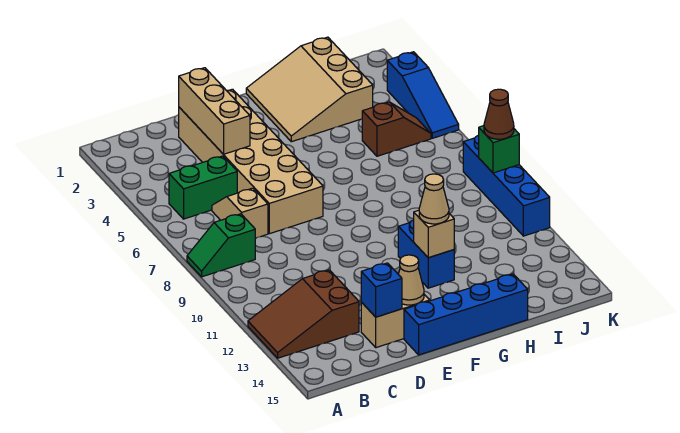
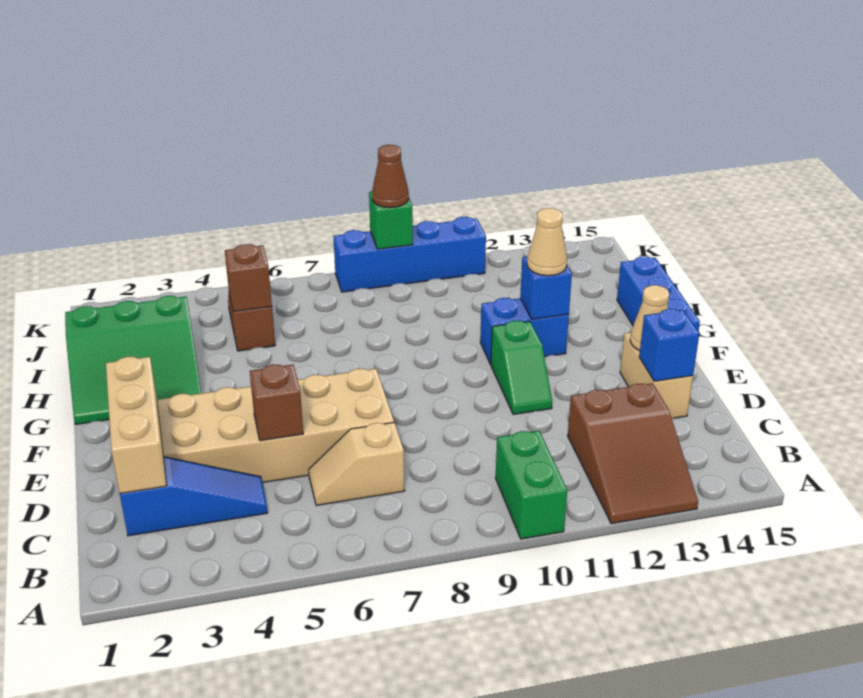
green 1x2 slope [187,214,255,277] -> green 1x2 slope moved to [491,321,552,414]
green 1x2 brick [169,156,237,219] -> green 1x2 brick moved to [496,431,567,539]
tan 1x3 brick [179,68,250,154] -> tan 1x3 brick turned to [106,357,167,493]
none -> brown 1x1 brick [250,364,303,441]
blue 1x4 brick [404,274,528,355] -> blue 1x3 brick [617,256,700,330]
tan 3x3 slope [246,37,373,142] -> green 3x3 slope [65,296,201,424]
tan 1x1 brick [414,210,454,258] -> blue 1x1 brick [520,257,572,319]
none -> brown 1x1 brick [225,244,272,312]
blue 1x3 slope [387,52,459,138] -> blue 1x3 slope moved to [120,457,268,536]

